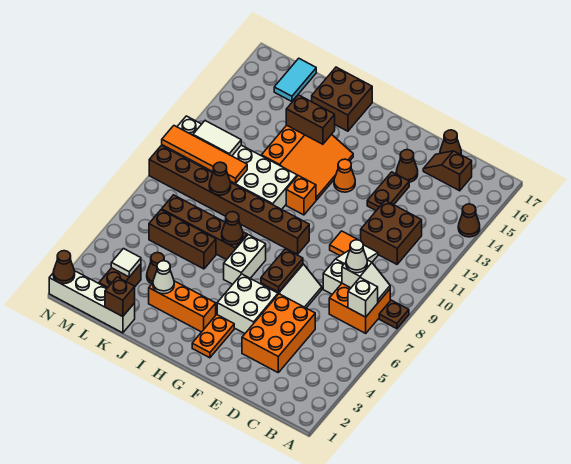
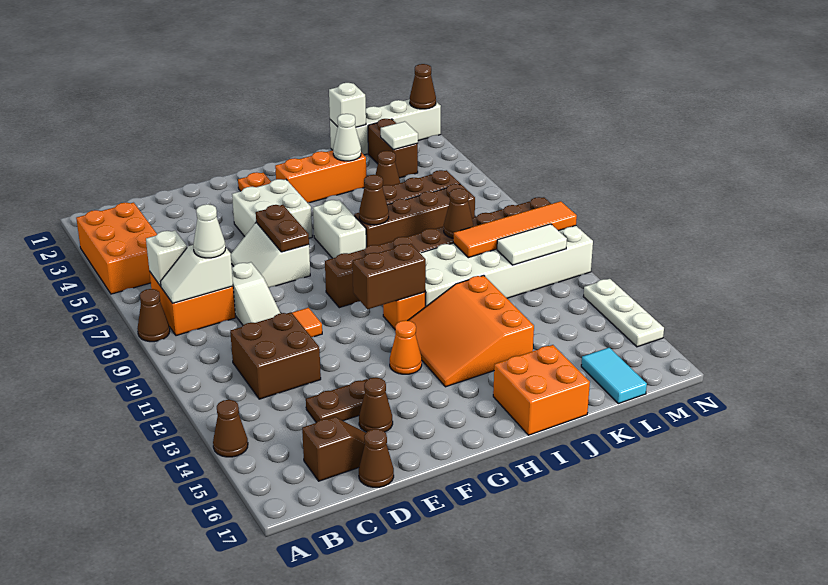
brown 1x1 plate [379,300,409,329] -> brown 1x1 cone [137,289,170,342]
orange 2x3 brick [242,294,315,372] -> orange 2x3 brick moved to [76,203,157,294]
brown 1x2 plate [367,172,409,211] -> brown 1x2 plate turned to [306,379,368,422]
brown 1x2 brick [286,95,335,144] -> brown 1x2 brick moved to [353,244,426,309]
brown 2x2 brick [311,67,372,131] -> orange 2x2 brick [493,345,590,435]
brown 1x1 brick [105,277,135,317] -> white 1x1 brick [329,83,366,127]
none -> white 1x3 plate [583,279,664,347]

